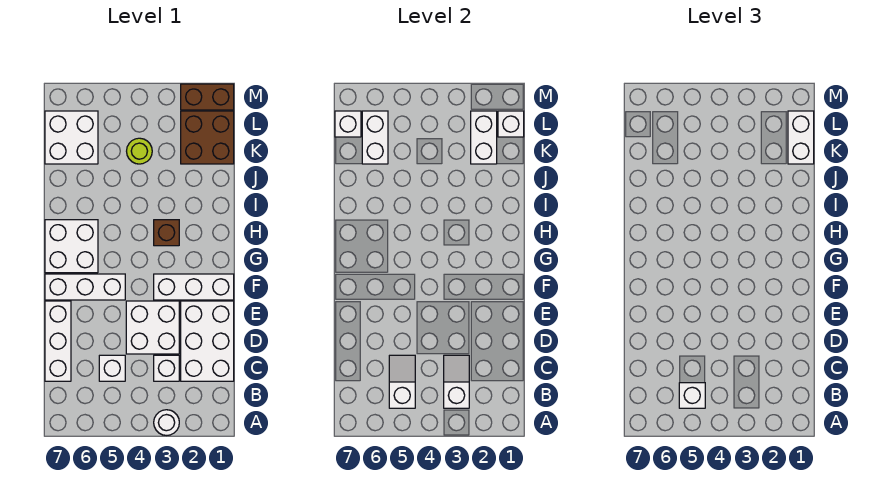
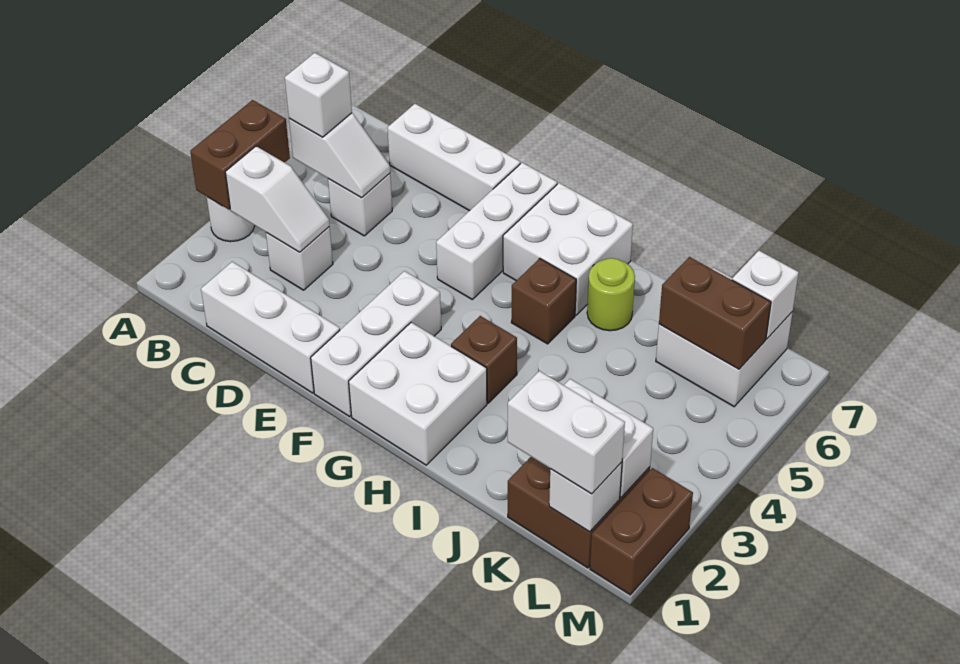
none -> brown 1x2 brick [190,100,290,210]
white 2x3 brick [181,301,234,381] -> white 1x3 brick [201,262,340,393]
white 2x2 brick [126,301,179,354] -> white 2x2 brick moved to [349,323,487,465]
none -> brown 1x1 brick [511,258,576,344]
lime 1x1 round brick [127,138,152,164] -> lime 1x1 round brick moved to [587,258,635,331]
white 1x2 brick [362,111,388,164] -> brown 1x2 brick [659,257,771,369]

